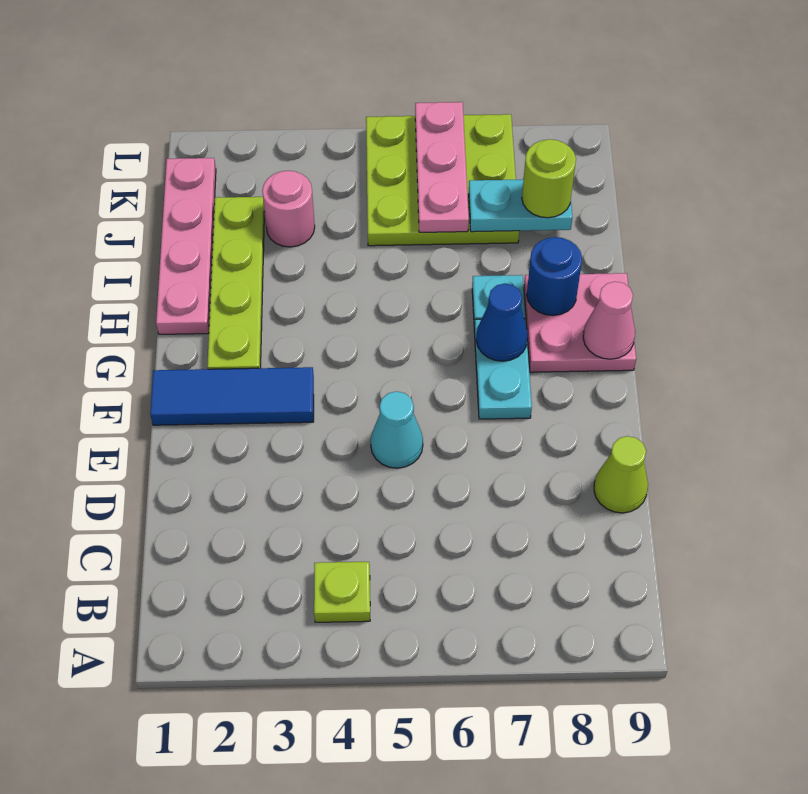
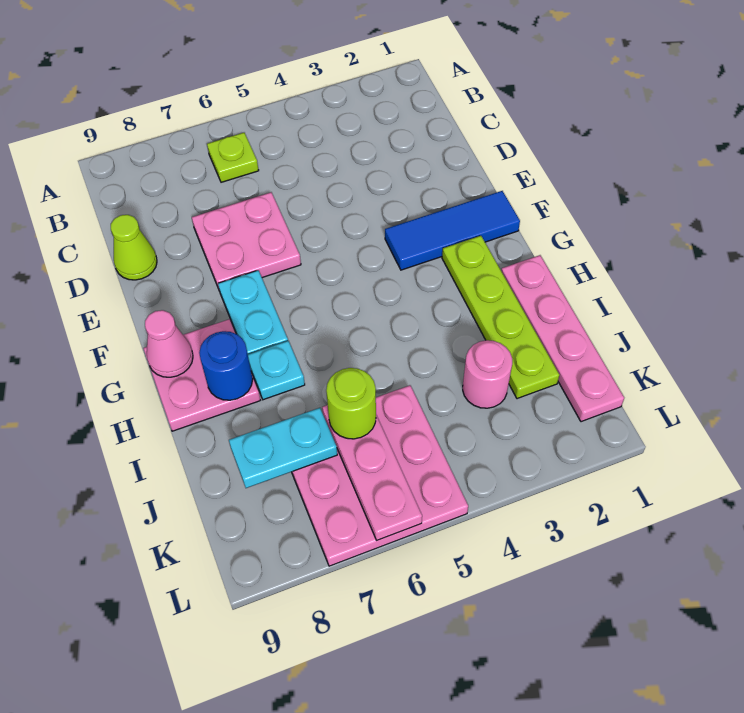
lime 1x1 plate [314,562,370,622] -> lime 1x1 plate moved to [207,133,259,182]
none -> pink 2x2 plate [192,192,301,289]
cyan 1x1 cone [371,391,423,468] -> none
blue 1x1 cone [476,283,528,361] -> none
lime 3x3 plate [366,114,519,246] -> pink 3x3 plate [292,385,468,566]
lime 1x1 round brick [522,139,576,218] -> lime 1x1 round brick moved to [326,368,376,439]

